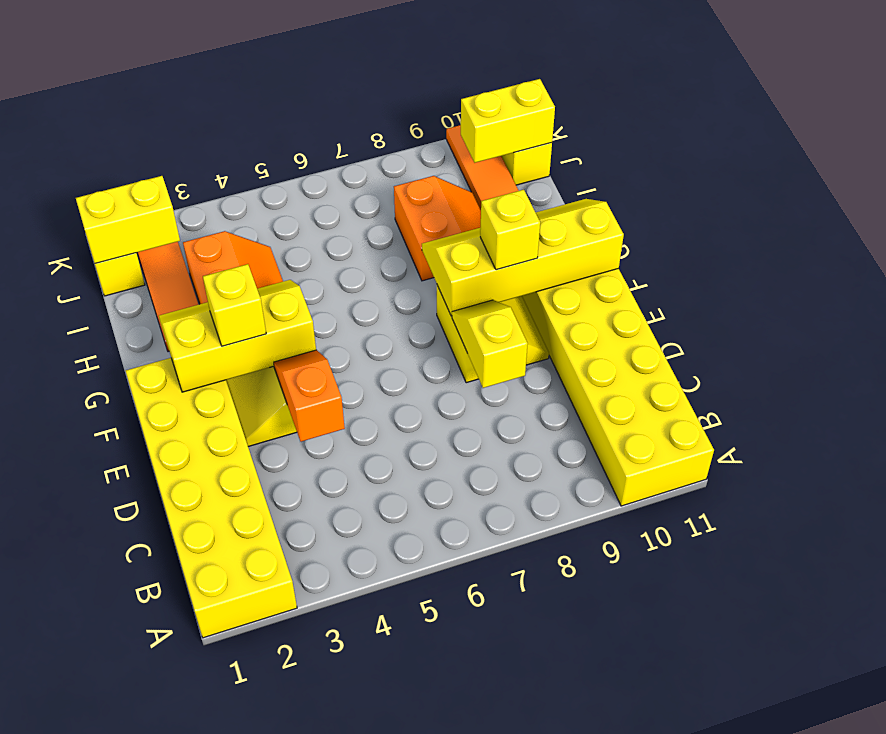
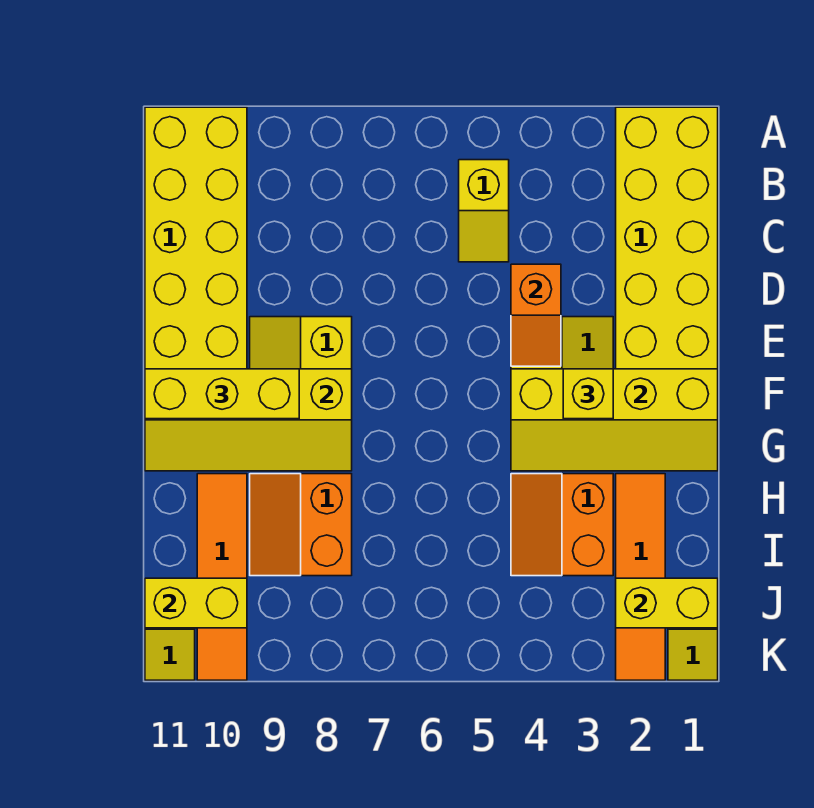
yellow 1x2 slope [452,300,528,388] -> yellow 1x2 slope moved to [459,160,509,262]
yellow 2x3 slope [159,280,316,392] -> yellow 2x4 slope [511,369,718,471]
yellow 1x1 brick [480,190,540,270] -> yellow 1x3 brick [145,369,299,419]

